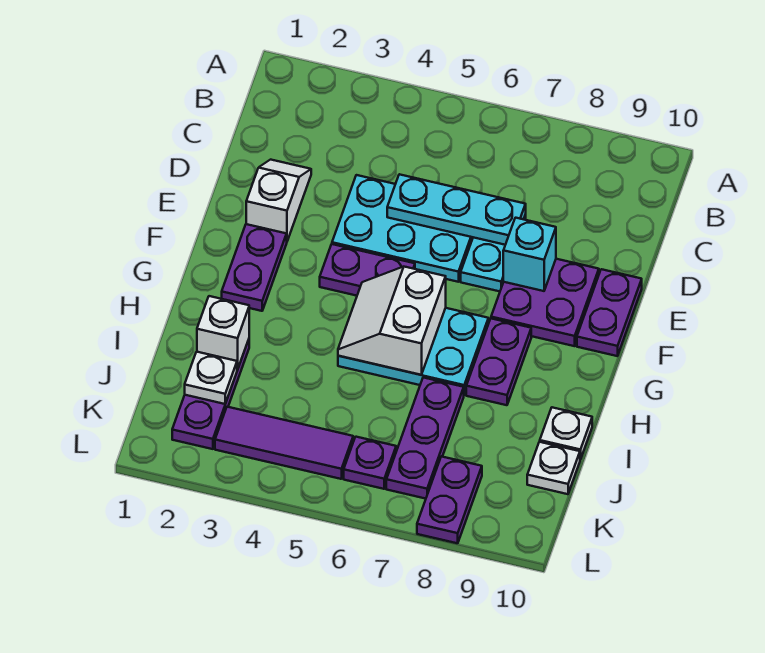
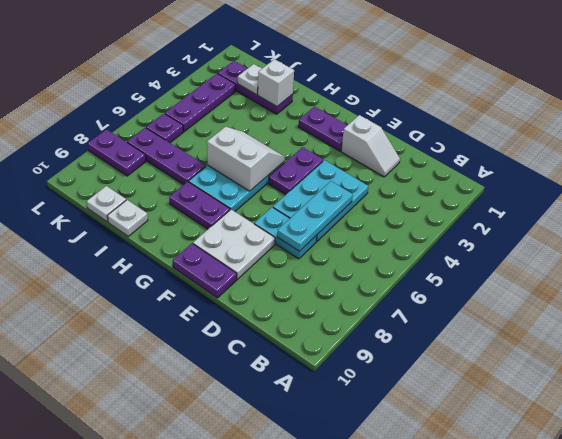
purple 2x2 plate [491,259,599,346] -> white 2x2 plate [193,210,275,279]
cyan 1x1 brick [503,218,556,291] -> none
purple 1x3 tile [215,407,353,479] -> purple 1x3 plate [165,73,236,132]

